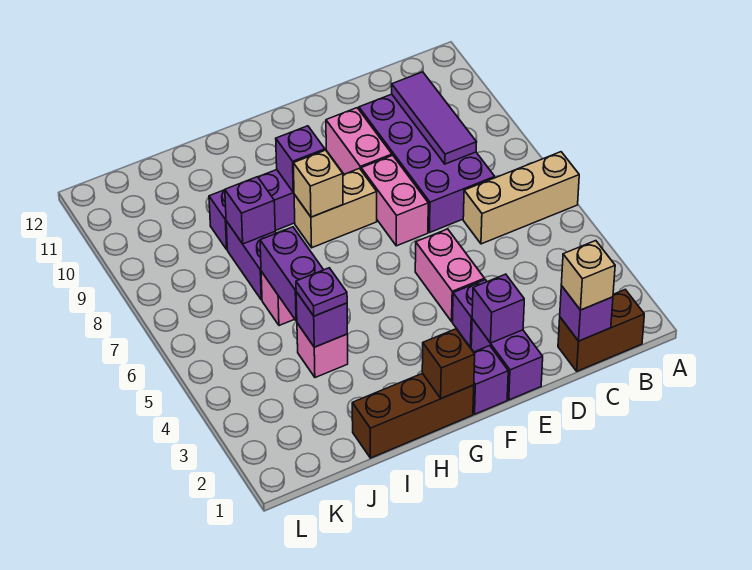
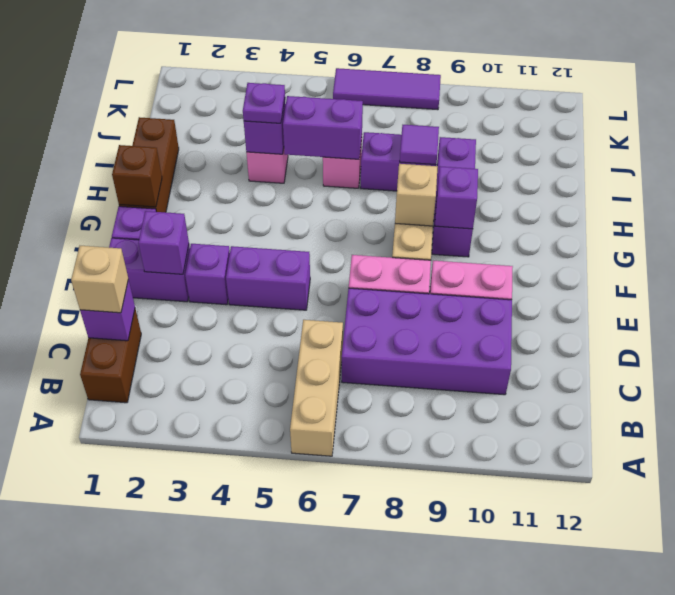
purple 1x3 tile [392,72,477,164] -> purple 1x3 tile moved to [333,68,441,110]
pink 1x2 brick [415,229,485,321] -> purple 1x2 brick [226,246,310,310]
purple 1x1 brick [225,177,275,244] -> purple 1x1 tile [400,125,439,165]

